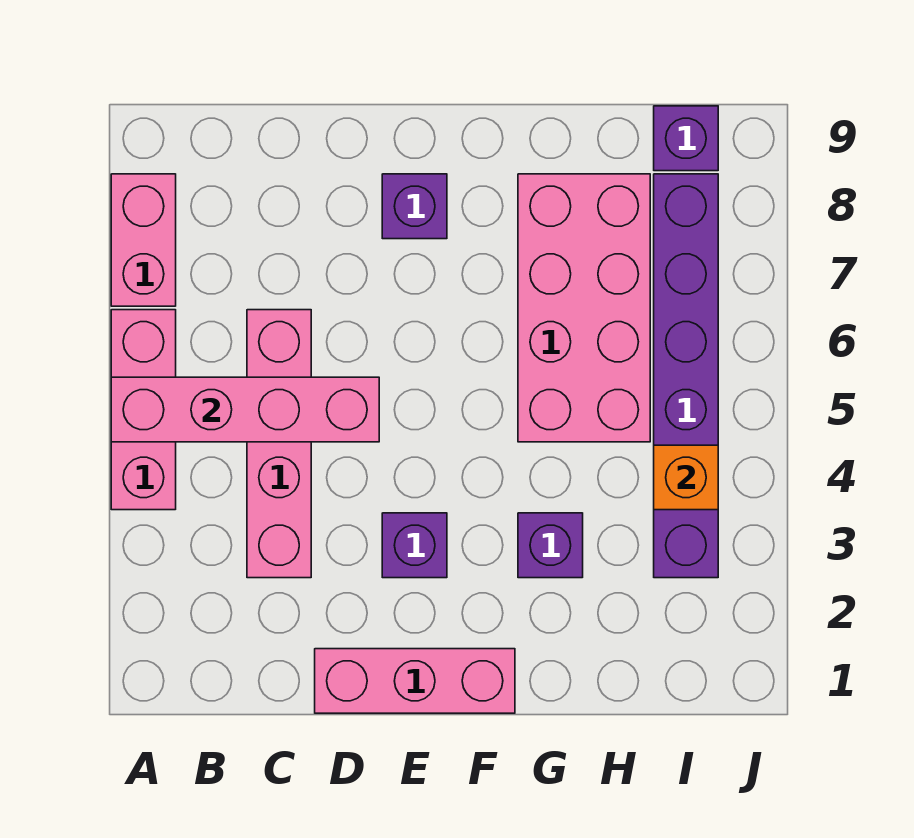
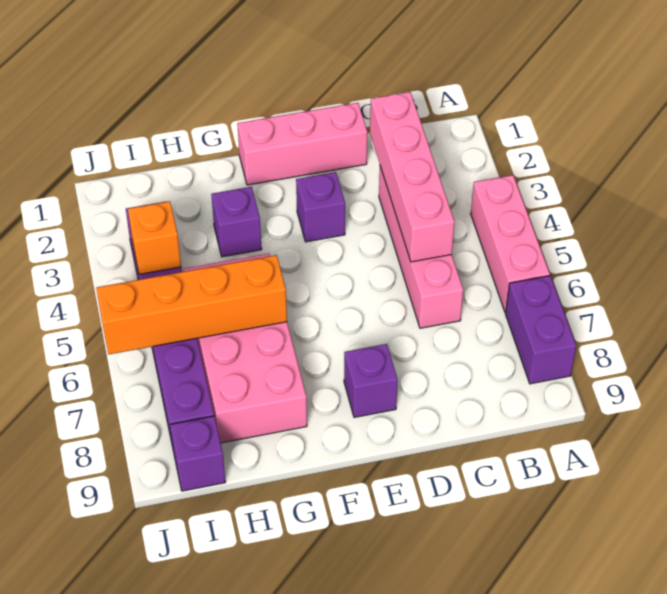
pink 1x4 brick [111,377,379,442] -> pink 1x4 brick turned to [370,92,455,262]
pink 1x2 brick [111,174,176,306] -> purple 1x2 brick [506,276,576,384]
none -> orange 1x4 brick [96,255,287,354]

